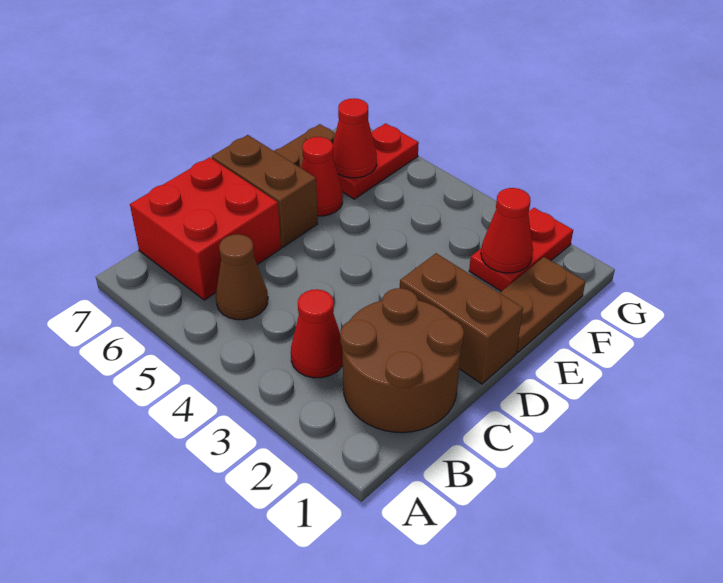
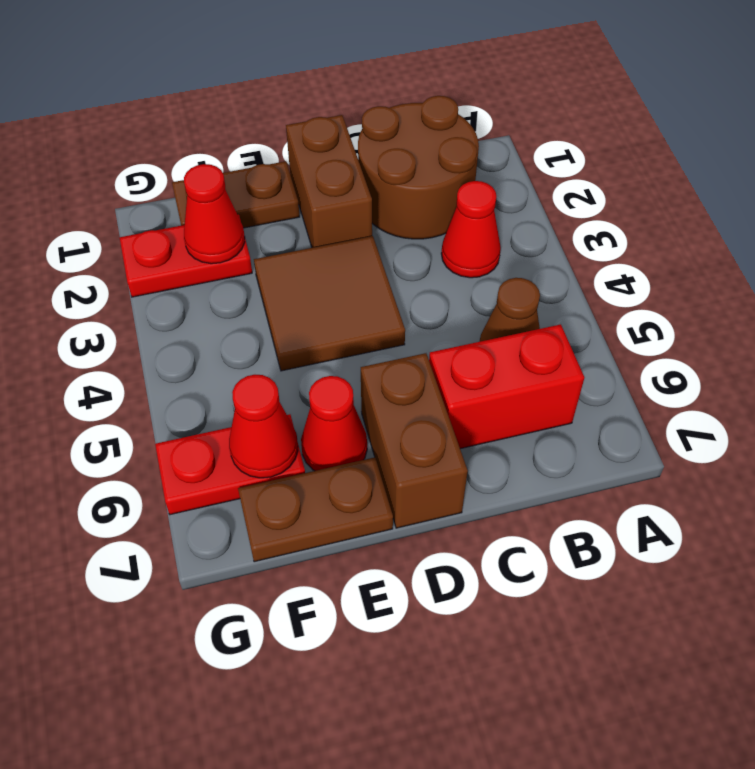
red 2x2 brick [130,157,281,300] -> red 1x2 brick [429,324,584,449]
none -> brown 2x2 tile [254,236,405,371]

